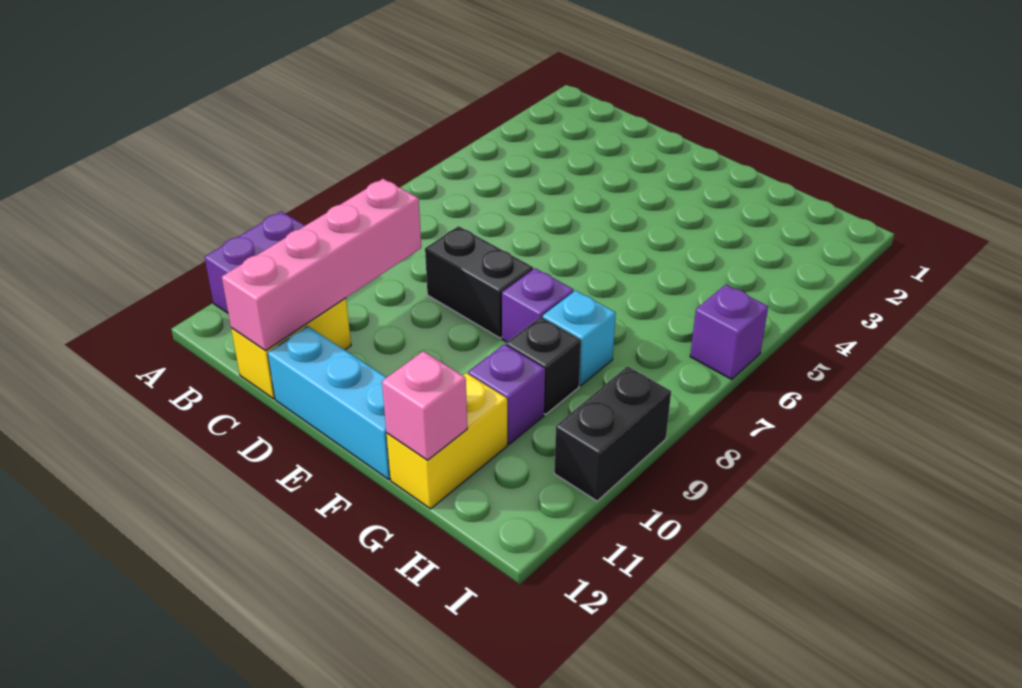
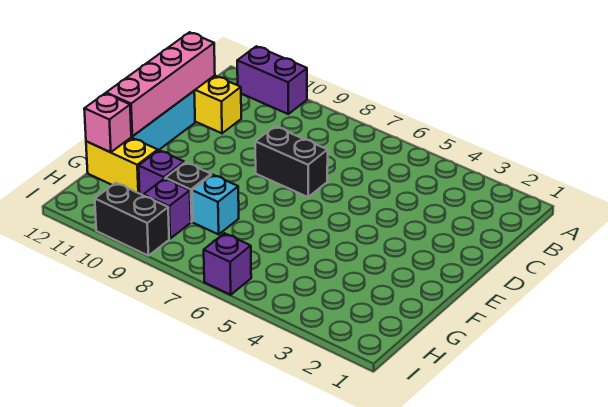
pink 1x4 brick [222,179,421,350] -> pink 1x4 brick turned to [106,32,215,136]
black 1x2 brick [425,226,533,338] -> black 1x2 brick turned to [255,126,328,197]
purple 1x1 brick [502,268,574,342] -> purple 1x1 brick moved to [144,179,191,239]

